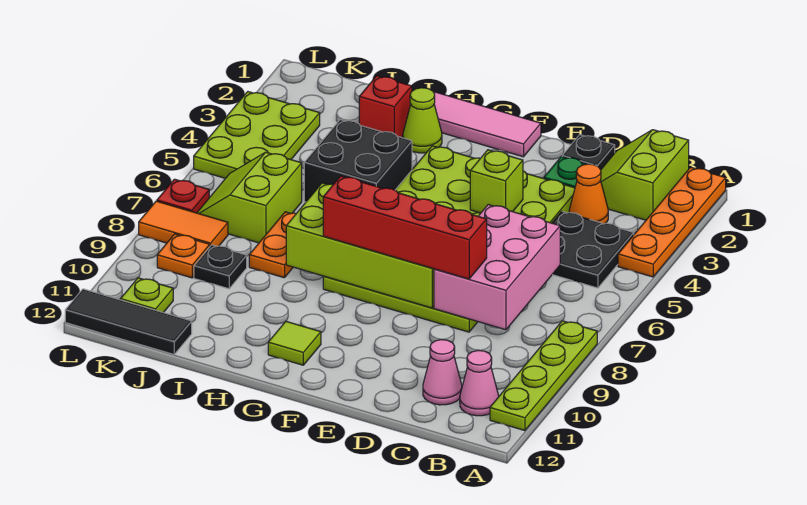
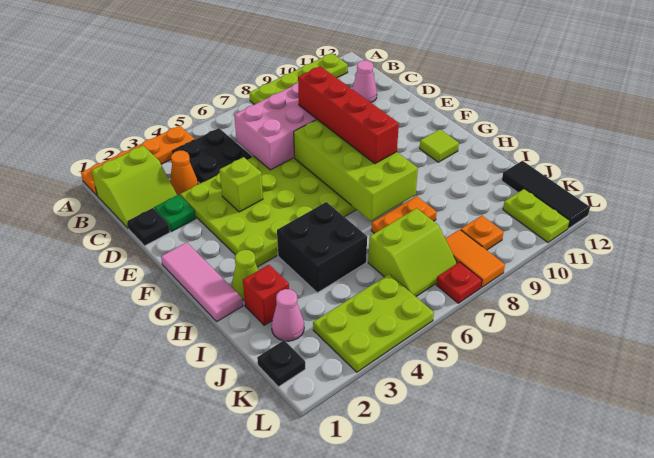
pink 1x1 cone [460,350,499,416] -> pink 1x1 cone moved to [272,289,304,341]
black 1x1 plate [194,245,247,289] -> black 1x1 plate moved to [257,340,305,387]
lime 1x1 plate [121,278,173,313] -> lime 1x2 plate [503,189,570,242]

